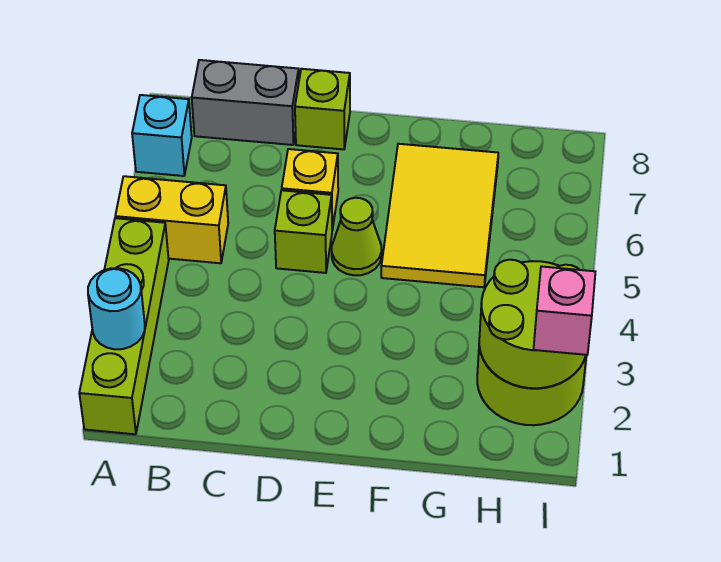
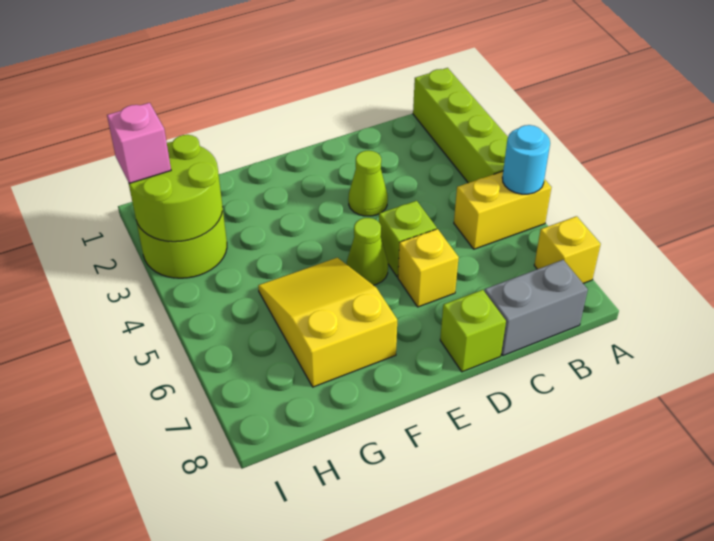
cyan 1x1 round brick [88,268,145,349] -> cyan 1x1 round brick moved to [502,125,550,194]
cyan 1x1 brick [132,95,192,176] -> yellow 1x1 brick [534,216,601,283]
none -> lime 1x1 cone [348,151,388,216]
yellow 2x3 tile [381,144,498,287] -> yellow 2x3 slope [258,258,397,387]

